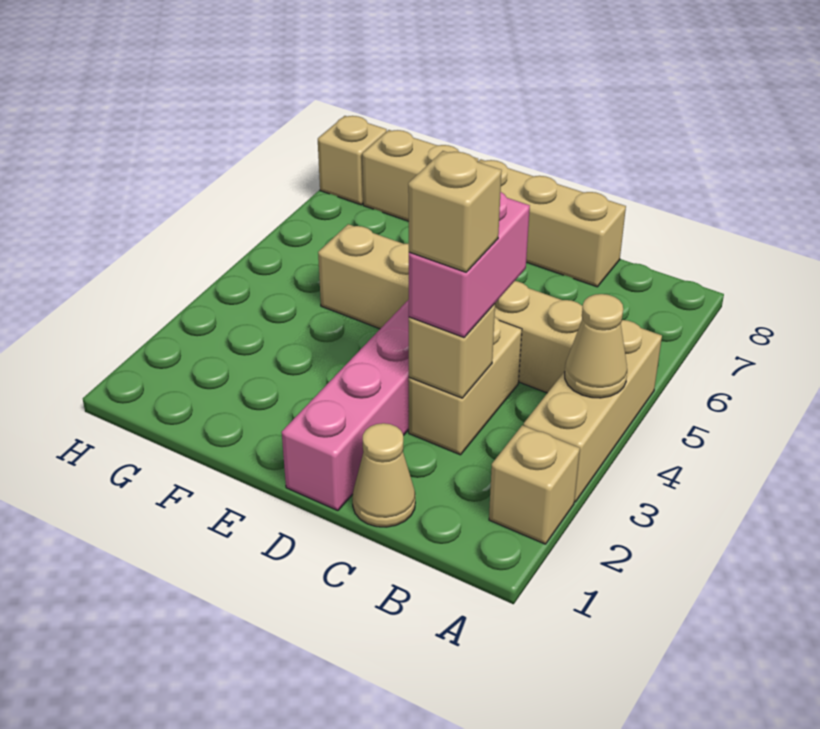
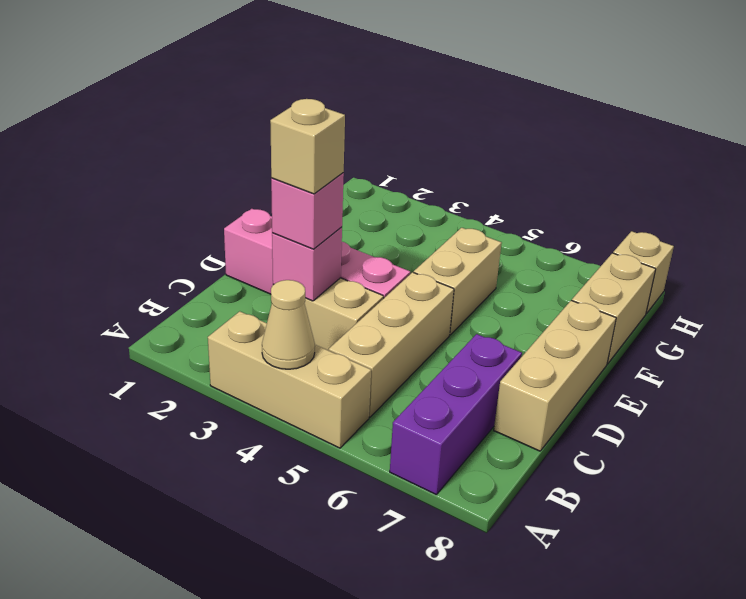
tan 1x1 brick [489,425,580,544] -> none
none -> purple 1x3 brick [390,334,522,495]
tan 1x1 cone [352,423,415,527] -> none
tan 1x1 brick [409,304,495,398] -> pink 1x1 brick [272,227,342,301]
pink 1x2 brick [409,192,530,338] -> pink 1x1 brick [271,173,344,249]

